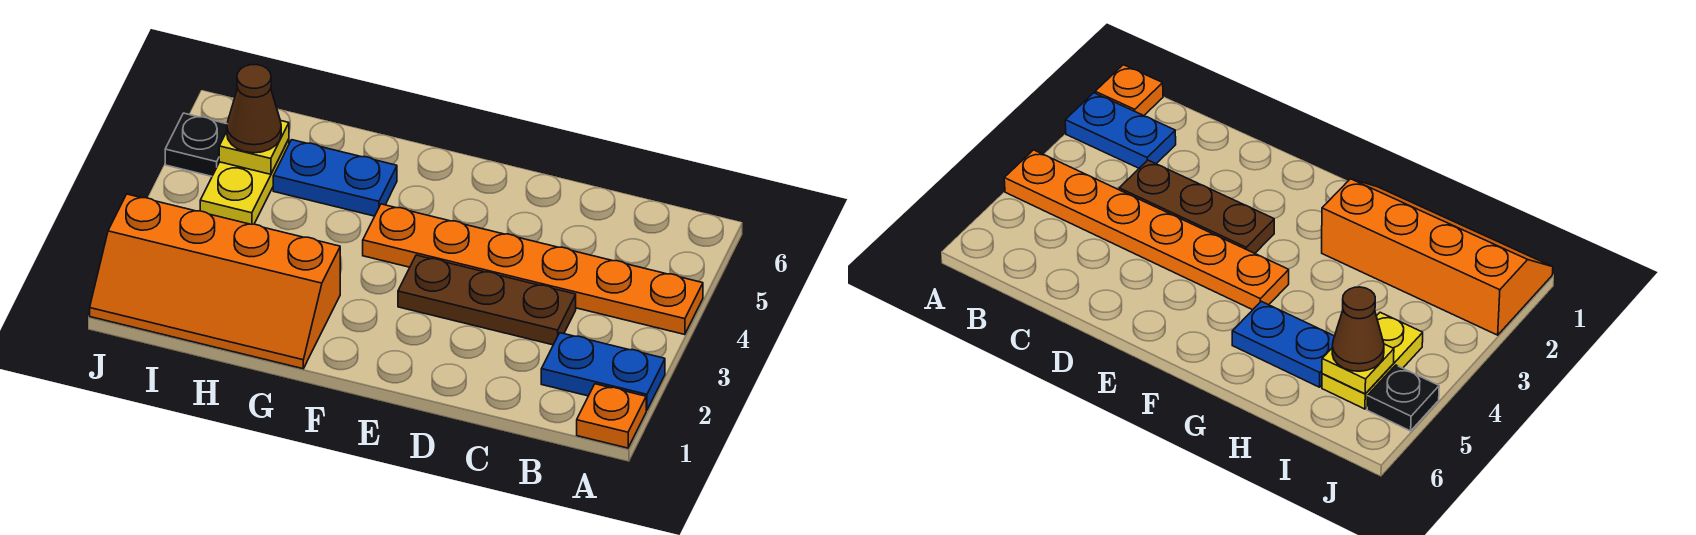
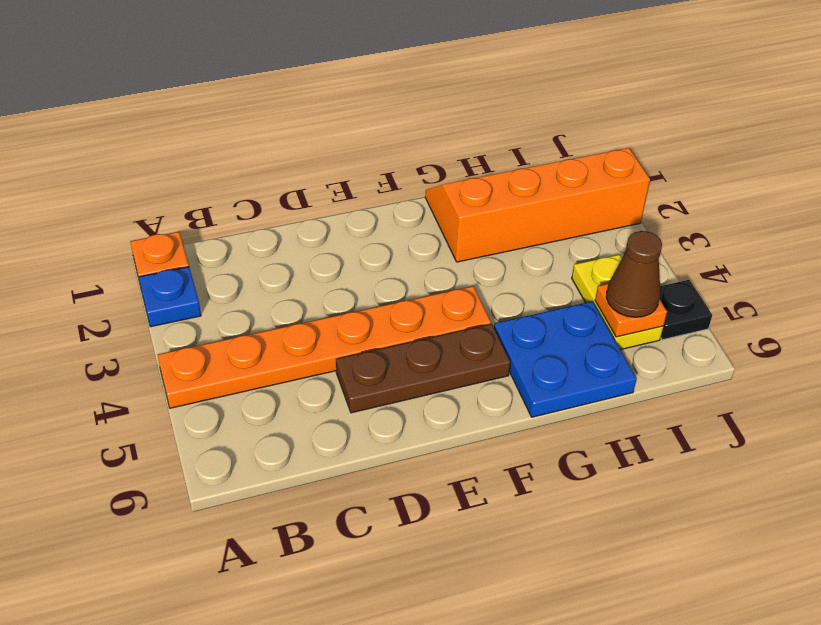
blue 1x2 plate [541,333,665,410] -> blue 1x1 plate [139,267,201,327]
brown 1x3 plate [398,255,576,345] -> brown 1x3 plate moved to [336,324,510,413]
blue 1x2 plate [273,140,397,216] -> blue 2x2 plate [494,301,637,417]
yellow 1x1 plate [219,120,289,174] -> orange 1x1 plate [595,284,667,337]

